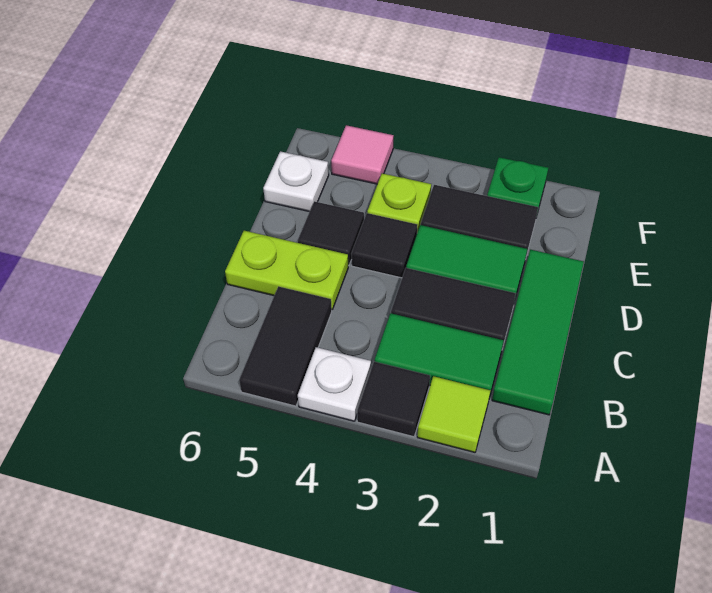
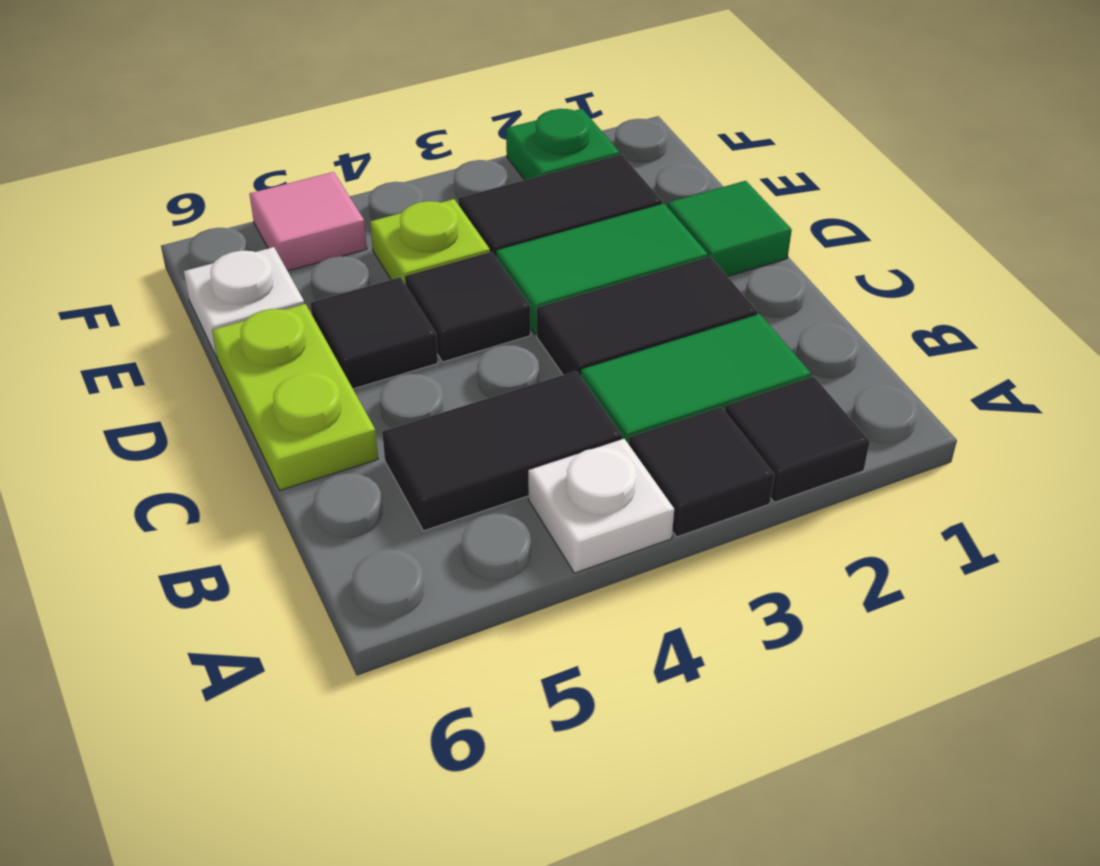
lime 1x1 tile [417,376,491,452] -> black 1x1 tile [725,376,870,502]
black 1x2 tile [239,287,332,406] -> black 1x2 tile turned to [382,371,622,531]
green 1x3 tile [492,250,584,415] -> green 1x1 tile [668,181,792,277]
lime 1x2 plate [225,231,348,309] -> lime 1x2 plate turned to [212,304,378,490]

